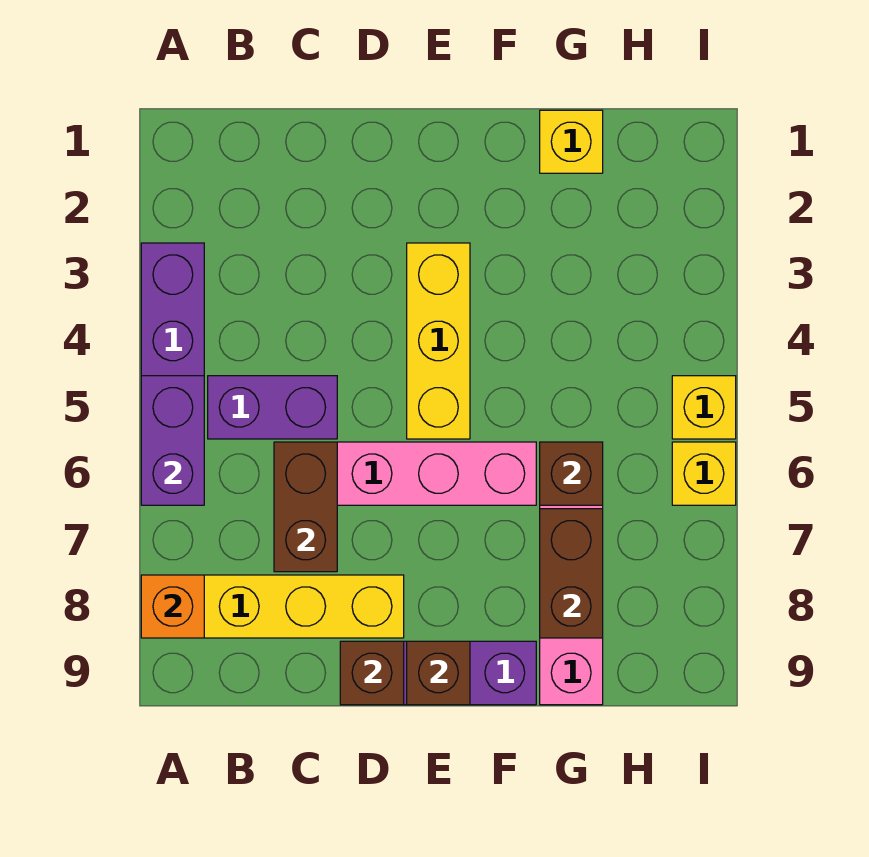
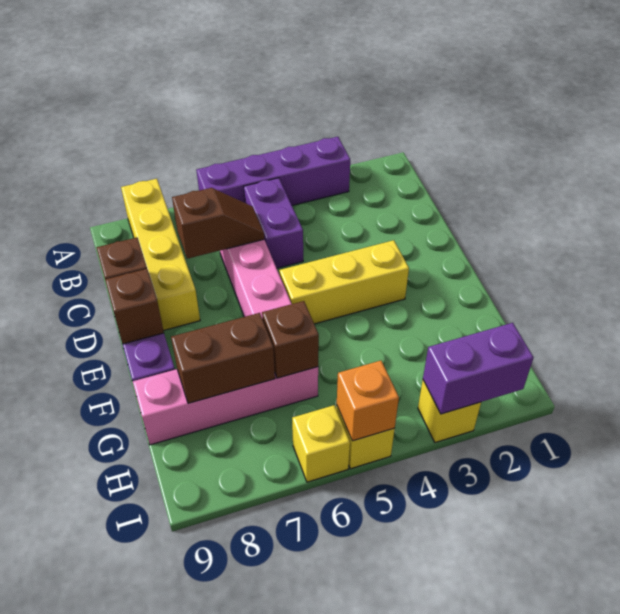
purple 1x2 brick [141,376,204,505] -> purple 1x2 brick moved to [423,323,534,414]
orange 1x1 brick [141,575,204,638] -> orange 1x1 brick moved to [337,361,399,441]
brown 1x2 brick [274,442,337,572] -> brown 1x2 slope [172,188,264,259]
yellow 1x1 brick [540,110,603,173] -> yellow 1x1 brick moved to [418,381,481,443]

